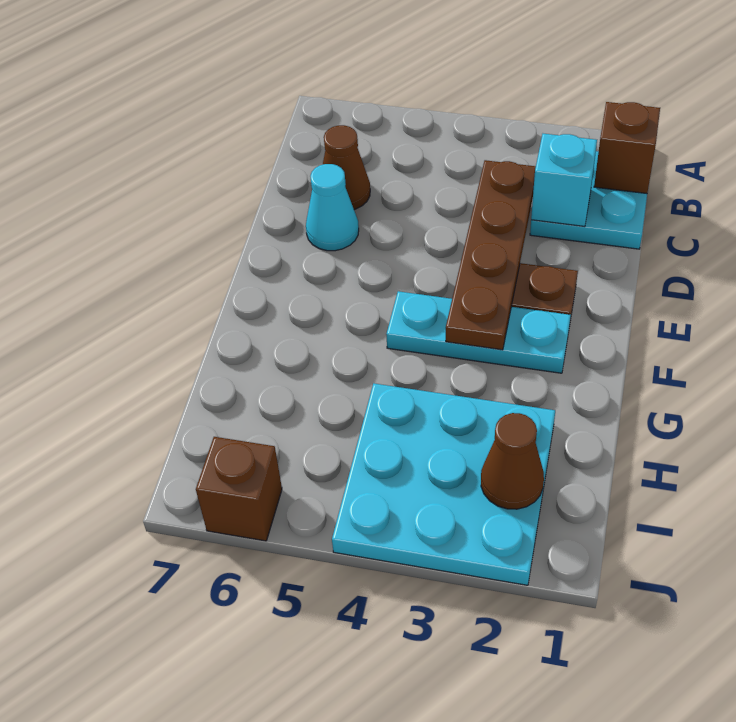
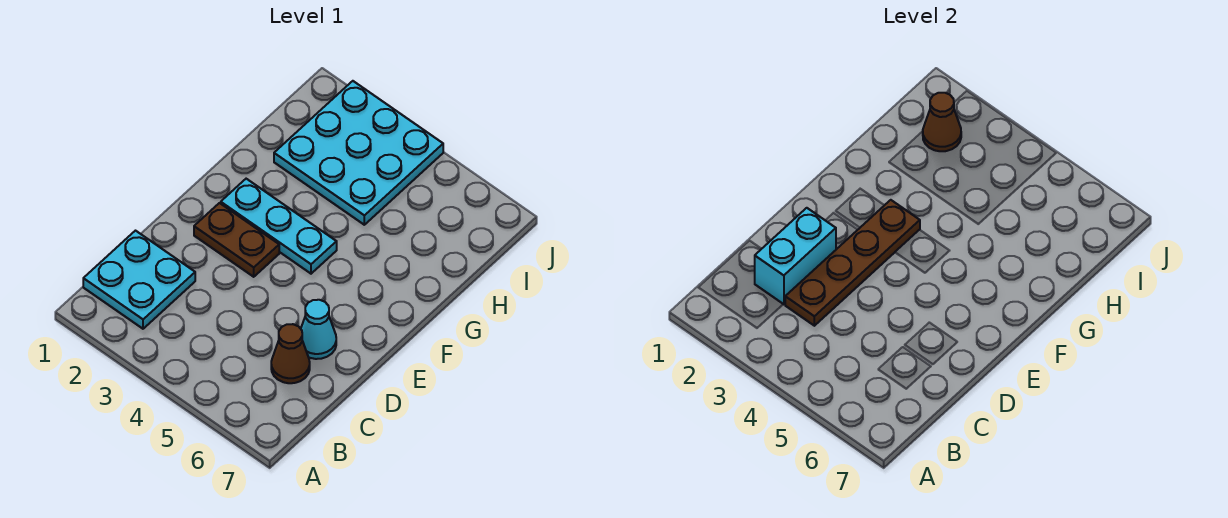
brown 1x1 brick [594,102,660,193] -> none
cyan 1x1 brick [531,134,597,226] -> cyan 1x2 brick [755,208,836,304]
brown 1x1 brick [196,437,282,541] -> none

